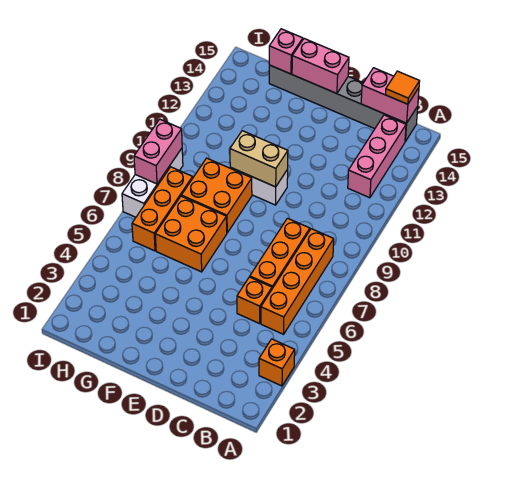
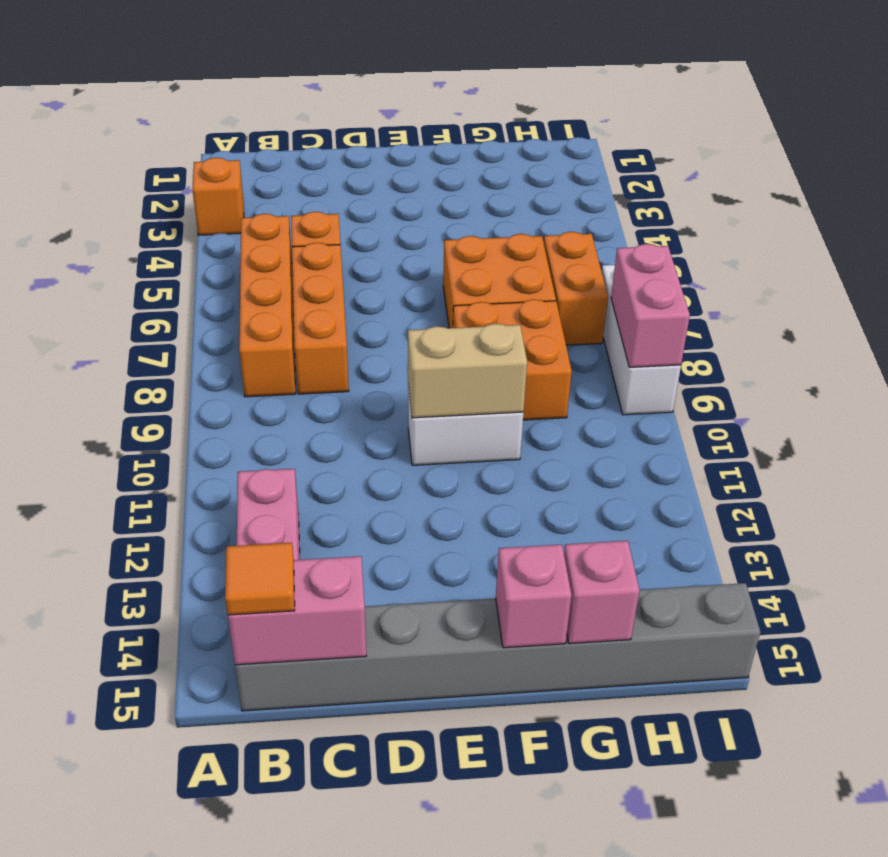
grey 1x6 brick [269,65,418,141] -> grey 1x8 brick [235,583,760,711]
pink 1x2 brick [292,39,349,94] -> pink 1x1 brick [496,545,571,648]
orange 1x3 brick [132,167,193,251] -> orange 1x2 brick [544,232,608,345]

